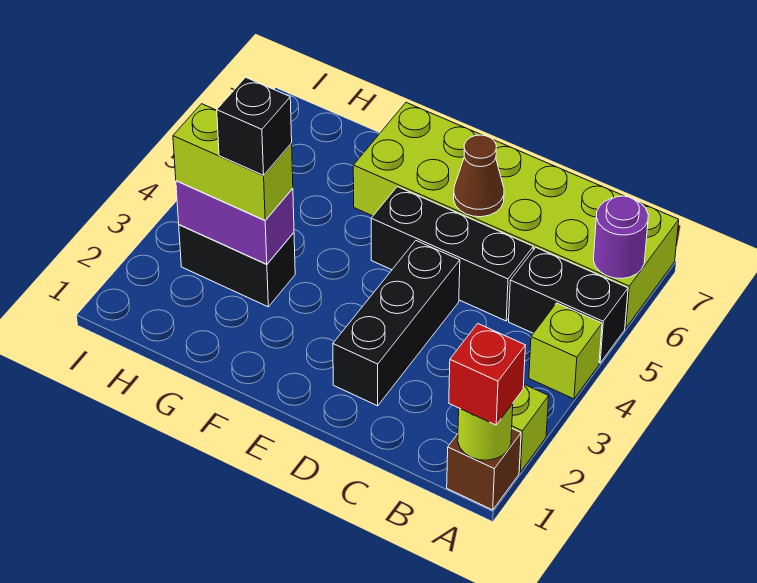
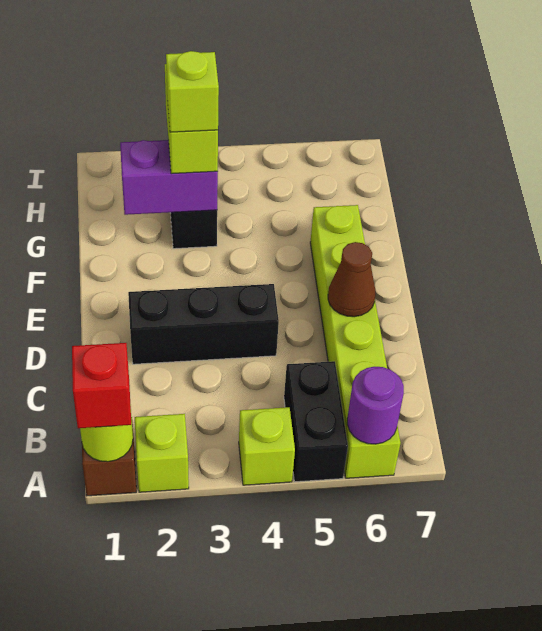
lime 2x6 brick [353,103,679,328] -> lime 1x6 brick [310,205,401,478]
black 1x3 brick [371,187,533,321] -> none
purple 1x2 brick [176,181,294,264] -> purple 1x2 brick turned to [120,140,218,215]
black 1x1 brick [217,77,292,175] -> lime 1x1 brick [166,51,219,132]

